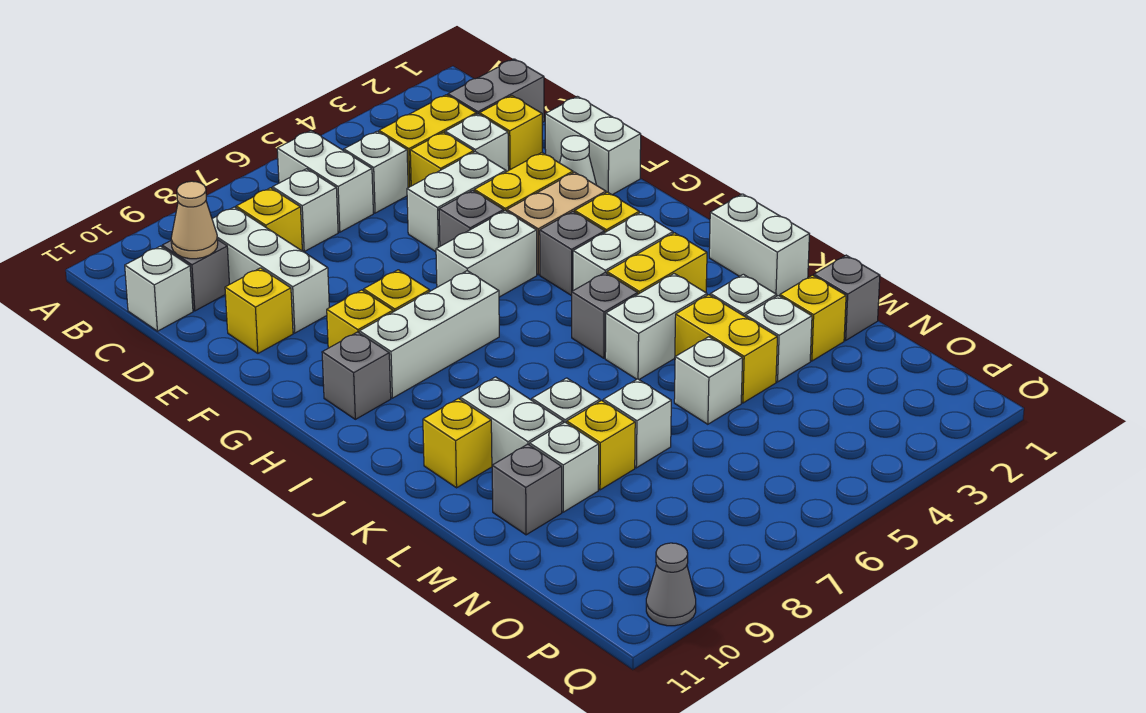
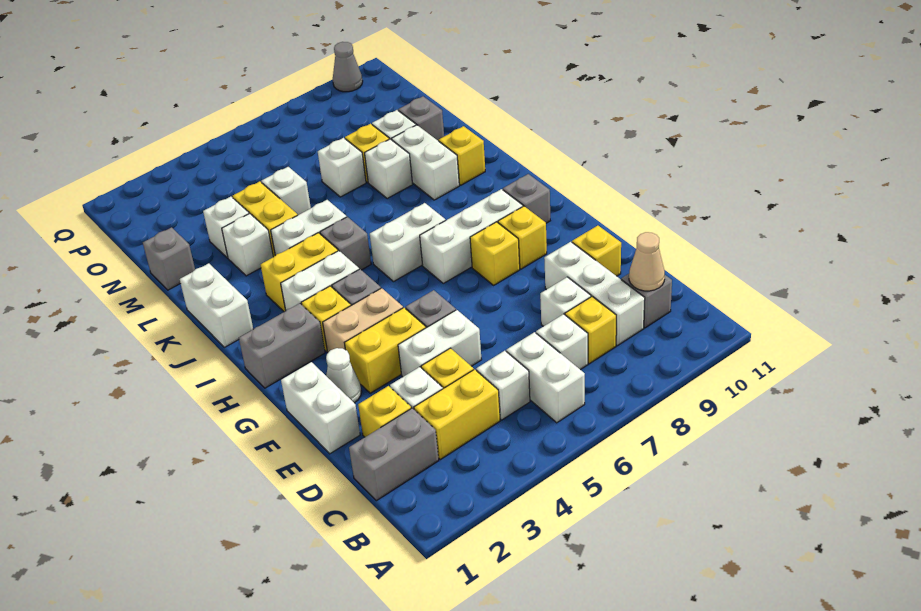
white 1x1 brick [125,246,193,331] -> white 1x1 brick moved to [540,277,591,326]
white 1x2 brick [436,211,537,297] -> white 1x2 brick moved to [370,203,446,282]
none -> grey 1x2 brick [239,303,325,388]
yellow 1x1 brick [780,275,846,361] -> none

